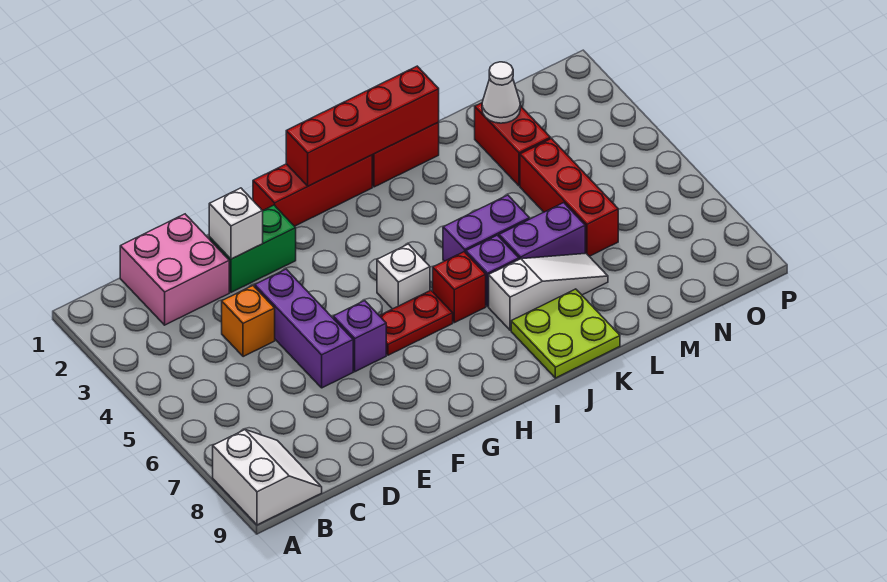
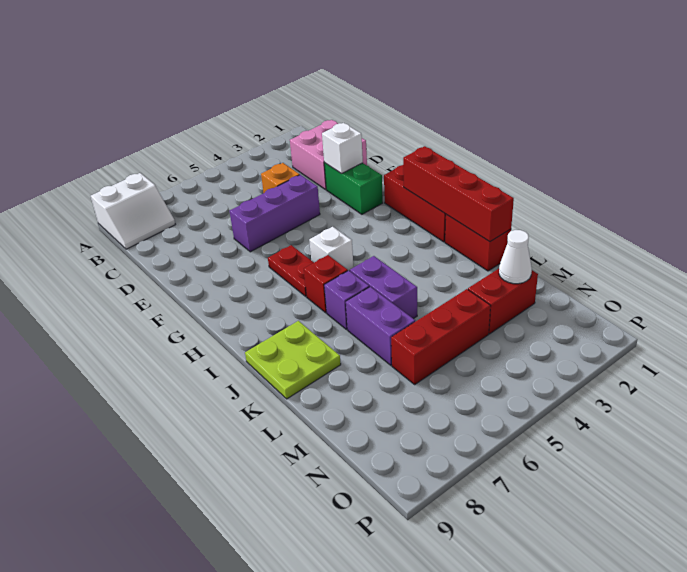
purple 1x1 brick [333,301,386,372] -> none
white 1x3 slope [489,253,608,330] -> none

